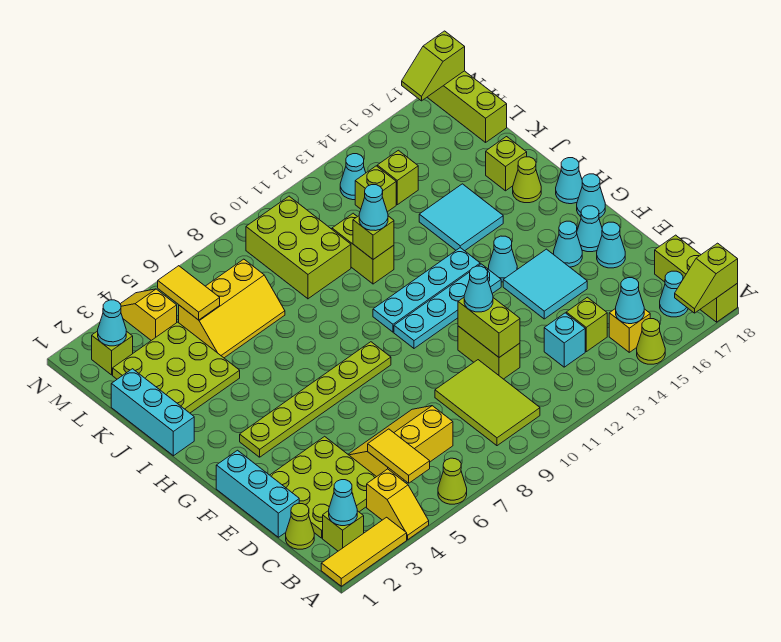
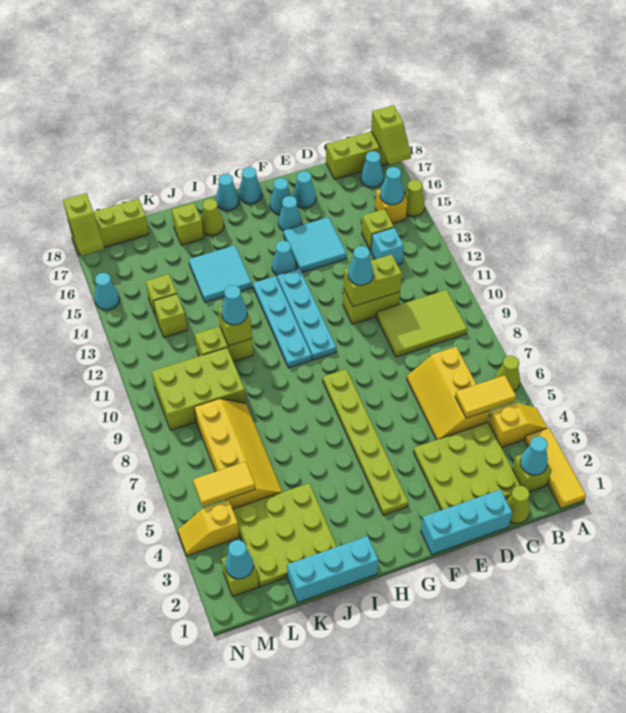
yellow 2x3 slope [179,259,285,358] -> yellow 2x4 slope [194,399,282,509]
cyan 1x1 cone [340,154,366,200] -> cyan 1x1 cone moved to [95,273,120,310]

